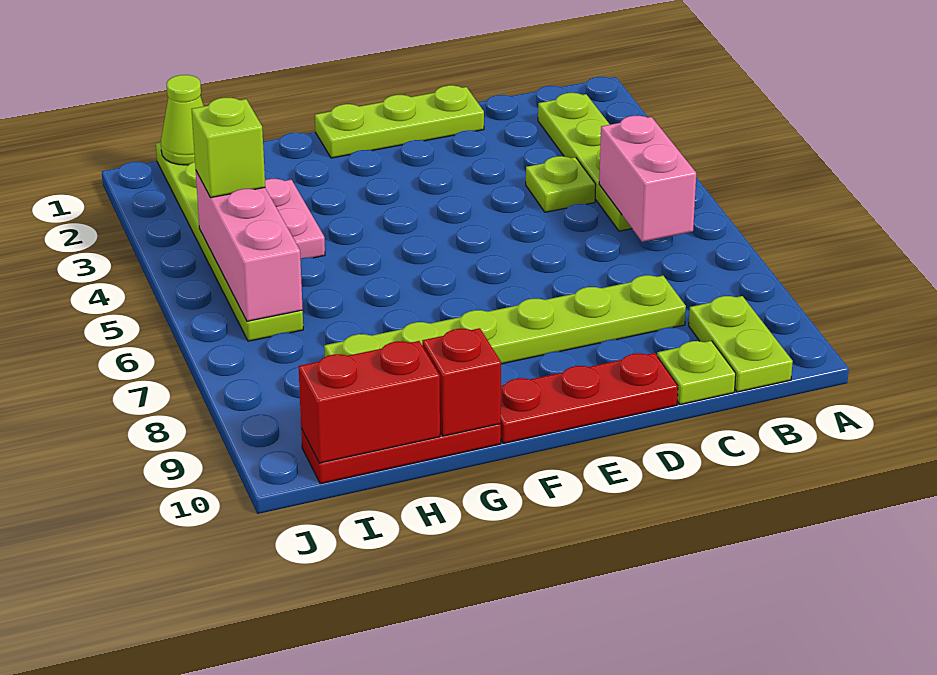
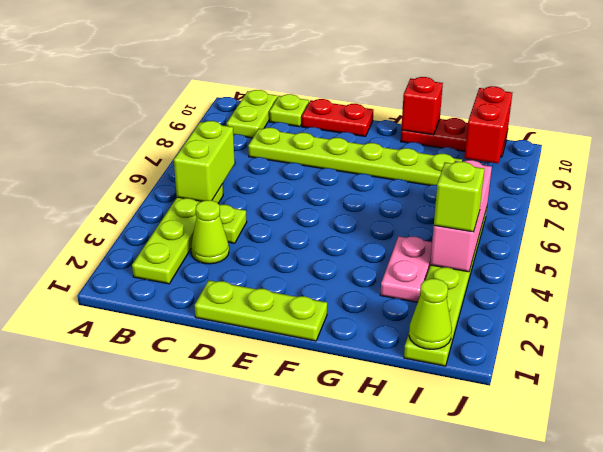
pink 1x2 brick [599,116,696,242] -> lime 1x2 brick [174,121,235,201]
none -> lime 1x1 cone [191,200,229,264]
red 1x3 plate [501,353,678,443] -> red 1x2 plate [302,99,373,136]
red 1x2 brick [298,341,440,463] -> red 1x2 brick turned to [464,86,512,163]

